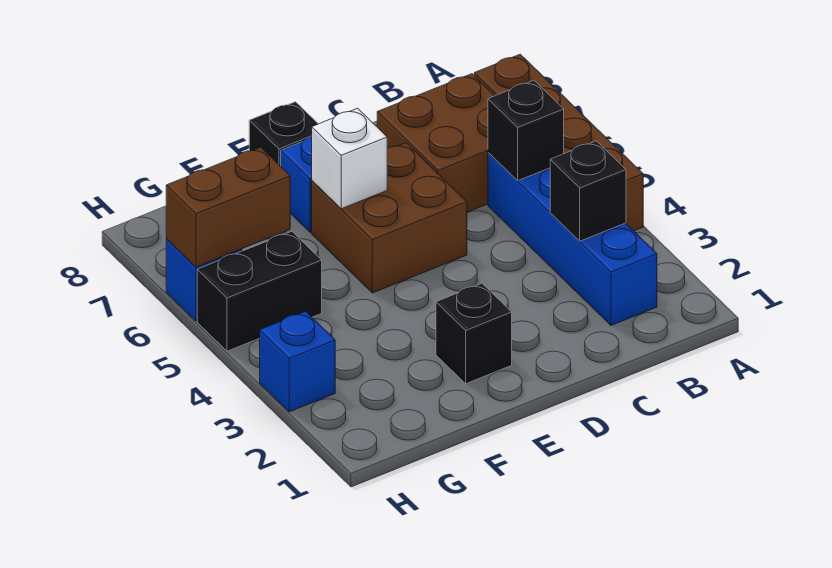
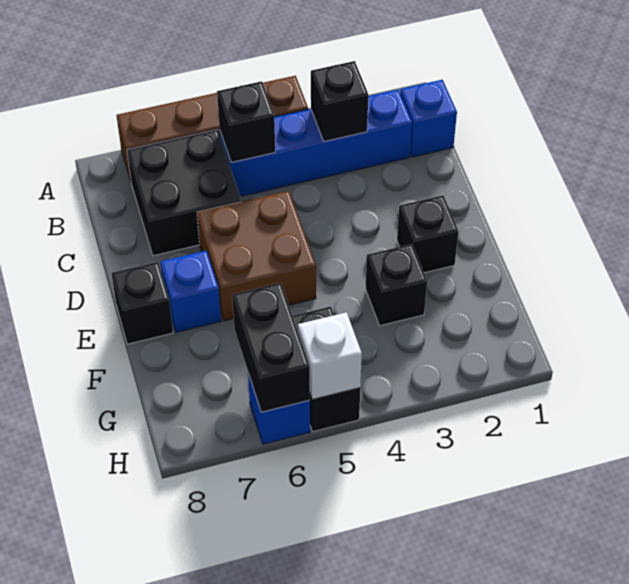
brown 2x2 brick [377,74,494,212] -> black 2x2 brick [127,130,241,256]
white 1x1 brick [312,108,387,209] -> white 1x1 brick moved to [298,312,362,399]
none -> black 1x1 brick [365,244,427,326]
brown 1x2 brick [166,147,290,267] -> black 1x2 brick [232,283,310,412]
blue 1x1 brick [260,311,335,412] -> blue 1x1 brick moved to [400,80,457,157]

